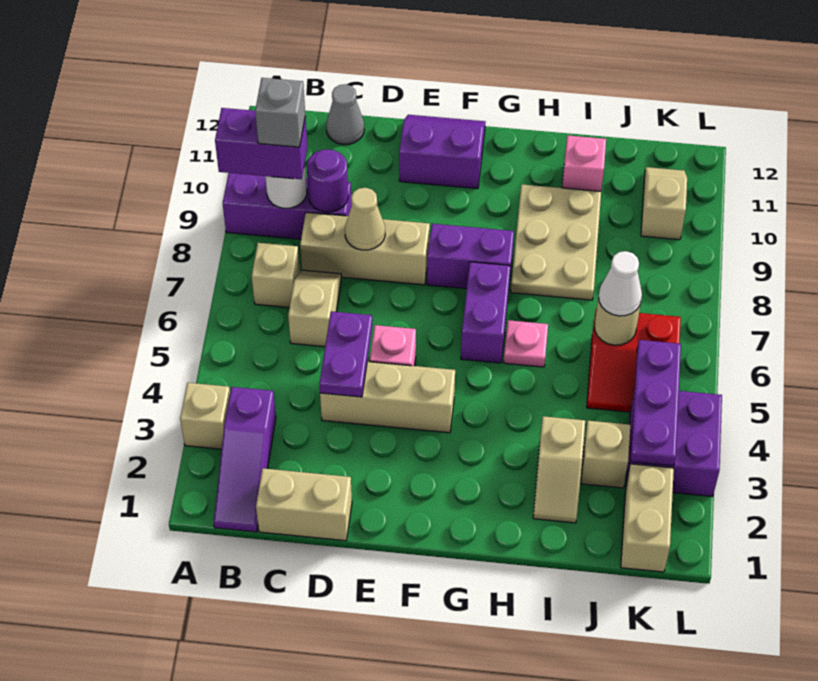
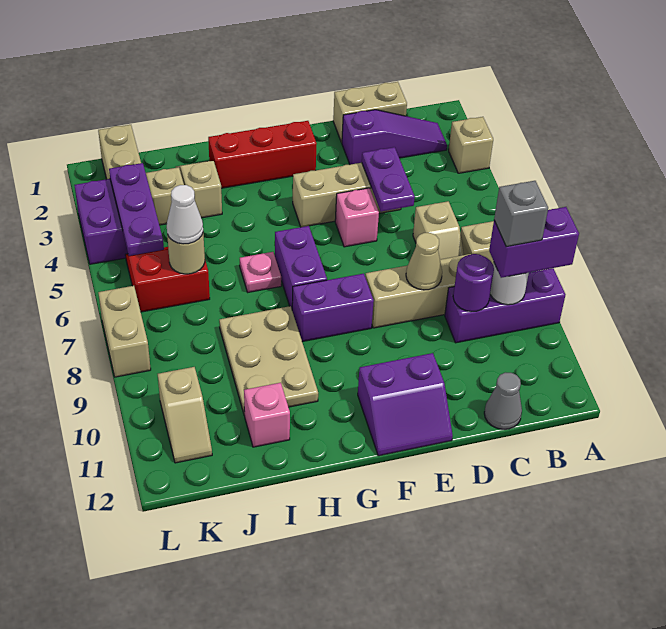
purple 1x3 slope [214,387,276,532] -> purple 1x3 slope turned to [342,110,447,165]
none -> red 1x3 brick [208,121,317,188]
none -> tan 1x2 brick [98,286,151,377]

